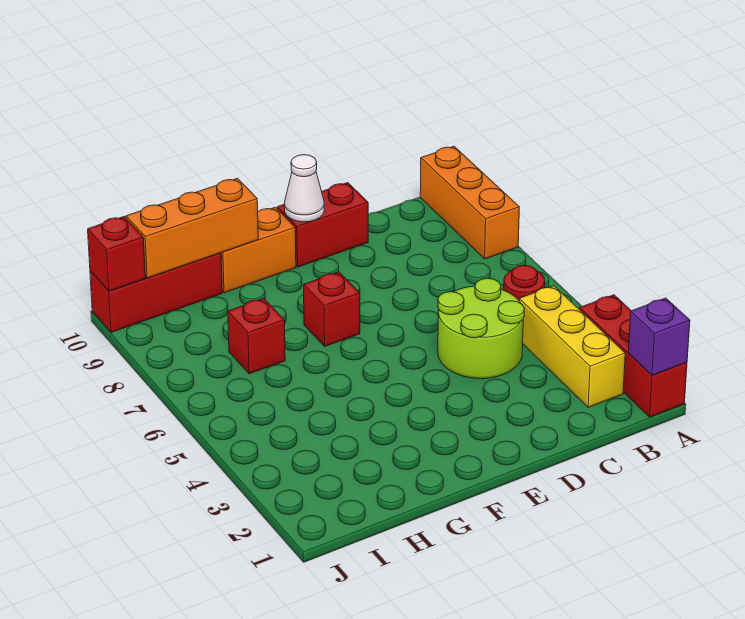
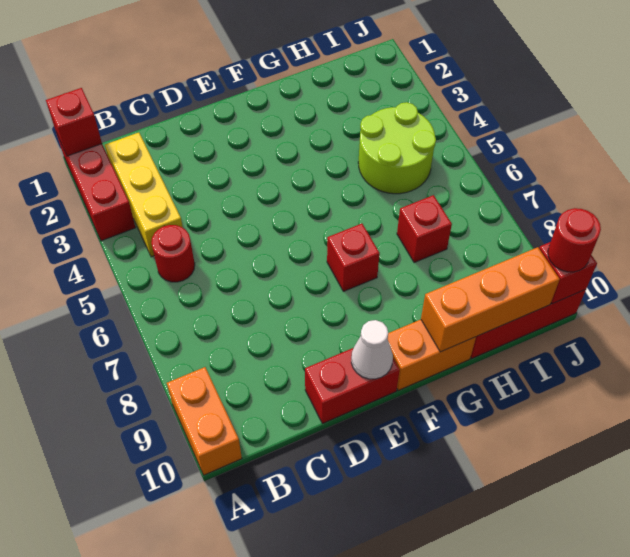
purple 1x1 brick [628,298,690,375] -> red 1x1 brick [46,88,102,156]
orange 1x3 brick [420,146,519,259] -> orange 1x2 brick [167,367,242,475]
lime 2x2 round brick [438,278,524,379] -> lime 2x2 round brick moved to [358,102,436,194]
none -> red 1x1 round brick [548,208,601,272]

